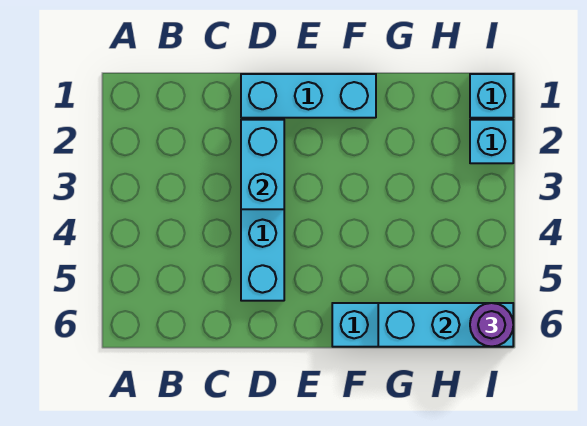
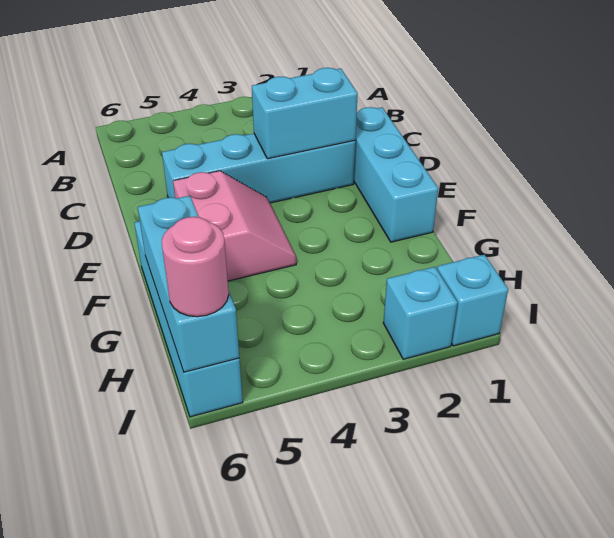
none -> pink 2x2 slope [173,171,296,281]
purple 1x1 round brick [470,303,513,347] -> pink 1x1 round brick [162,217,229,317]

